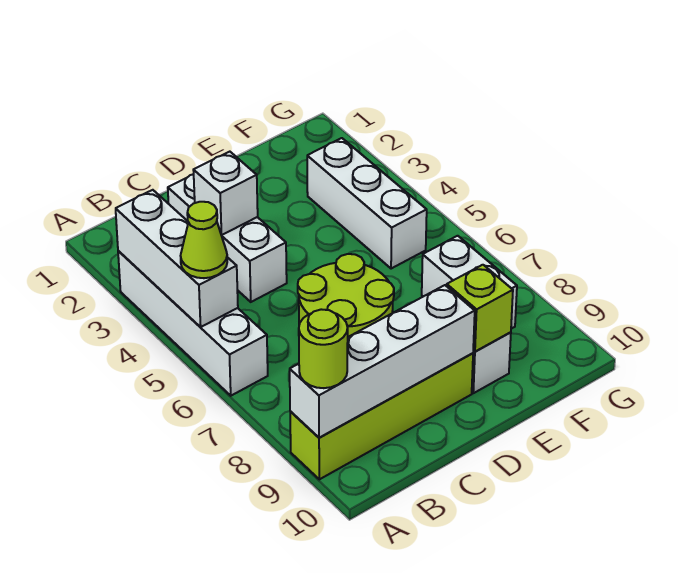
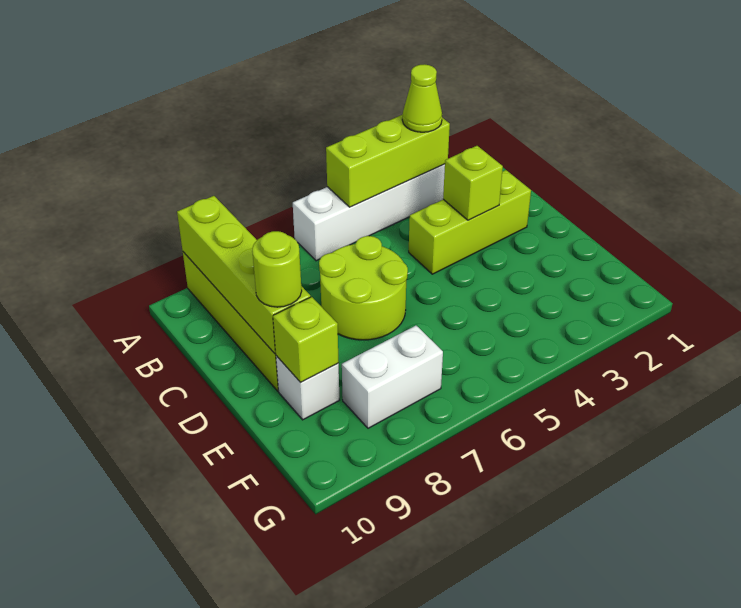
white 1x3 brick [116,190,238,327] -> lime 1x3 brick [326,115,450,207]
lime 1x1 cone [181,202,227,278] -> lime 1x1 cone moved to [402,64,442,132]
white 1x4 brick [290,285,475,438] -> lime 1x4 brick [177,196,310,353]
lime 1x1 round brick [299,309,348,388] -> lime 1x1 round brick moved to [252,231,302,307]
white 1x3 brick [168,174,287,302] -> lime 1x3 brick [409,170,531,274]
white 1x1 brick [193,152,258,235] -> lime 1x1 brick [443,146,503,220]
white 1x3 brick [307,138,427,269] -> none

